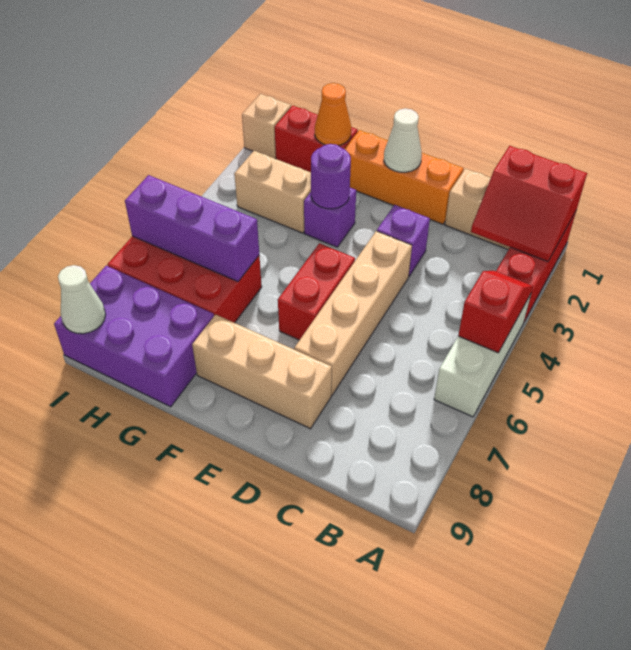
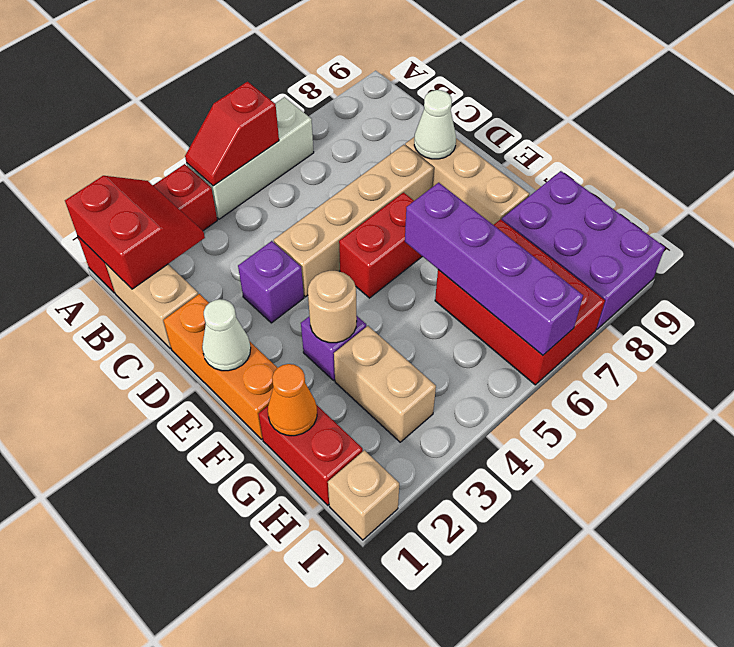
purple 1x1 round brick [311,144,351,209] -> tan 1x1 round brick [308,271,357,343]
purple 1x3 brick [125,175,259,282] -> purple 1x4 brick [405,183,583,355]
white 1x1 cone [58,265,106,334] -> white 1x1 cone moved to [414,90,456,159]

